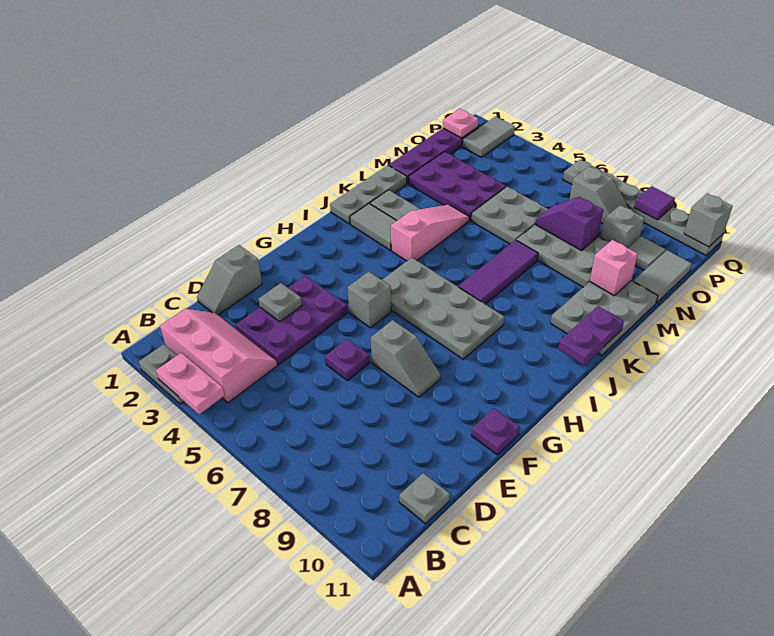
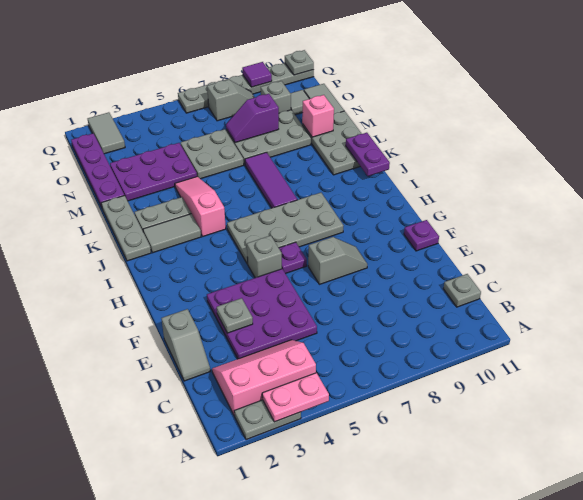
purple 2x3 plate [236,276,347,365] -> purple 3x3 plate [207,269,317,359]
purple 1x1 plate [325,339,370,381] -> purple 1x1 plate moved to [279,242,307,274]
pink 1x1 plate [443,109,478,138] -> none
grey 1x1 brick [684,193,733,247] -> grey 1x1 plate [285,50,314,75]

